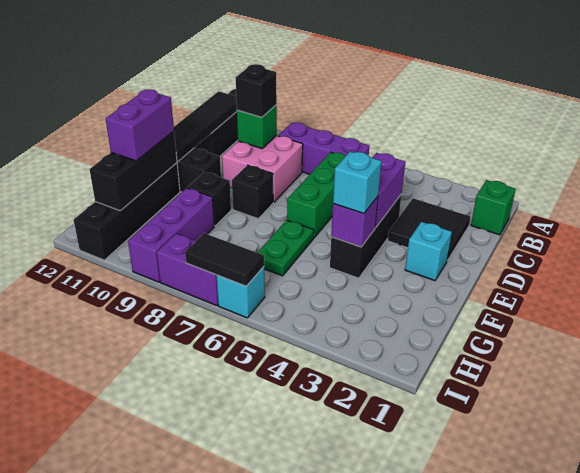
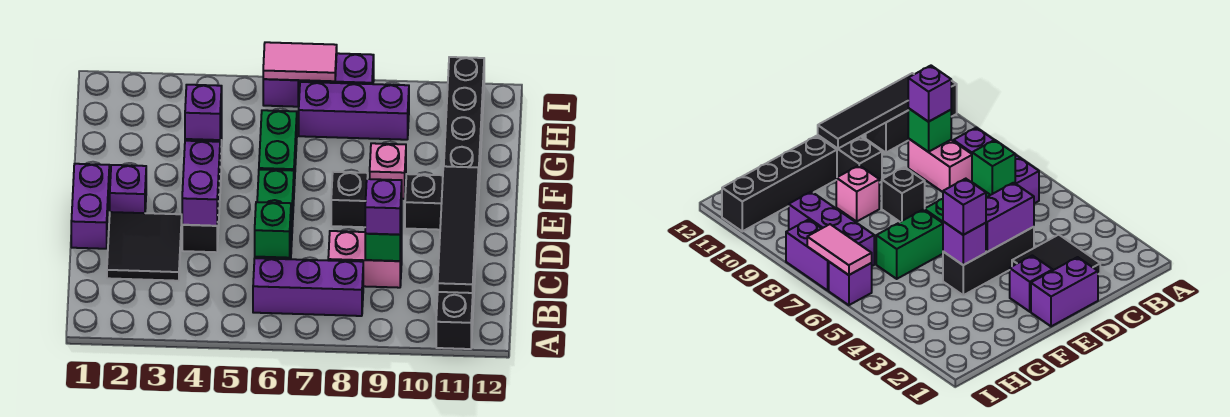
green 1x1 brick [471,180,516,235] -> green 1x1 brick moved to [255,202,291,258]
pink 2x2 brick [222,136,303,202] -> pink 1x2 brick [328,231,402,288]
black 1x1 brick [236,64,277,117] -> purple 1x1 brick [365,179,402,235]
cyan 1x1 brick [405,222,452,281] -> purple 1x1 brick [110,165,146,213]
cyan 1x1 brick [333,151,381,214] -> purple 1x1 brick [185,85,222,140]
green 1x2 plate [257,220,314,276] -> green 1x2 brick [259,110,297,186]
black 1x1 brick [187,172,231,226] -> pink 1x1 brick [370,143,406,199]
black 1x3 brick [90,131,177,211] -> none
purple 1x2 brick [106,89,174,161] -> purple 1x2 brick moved to [71,164,109,249]
purple 1x3 brick [128,188,214,282] -> purple 1x3 brick turned to [299,82,409,140]
cyan 1x1 brick [216,267,265,318] -> purple 1x1 brick [263,79,300,107]
black 1x2 tile [185,233,264,286] -> pink 1x2 tile [263,42,337,81]

